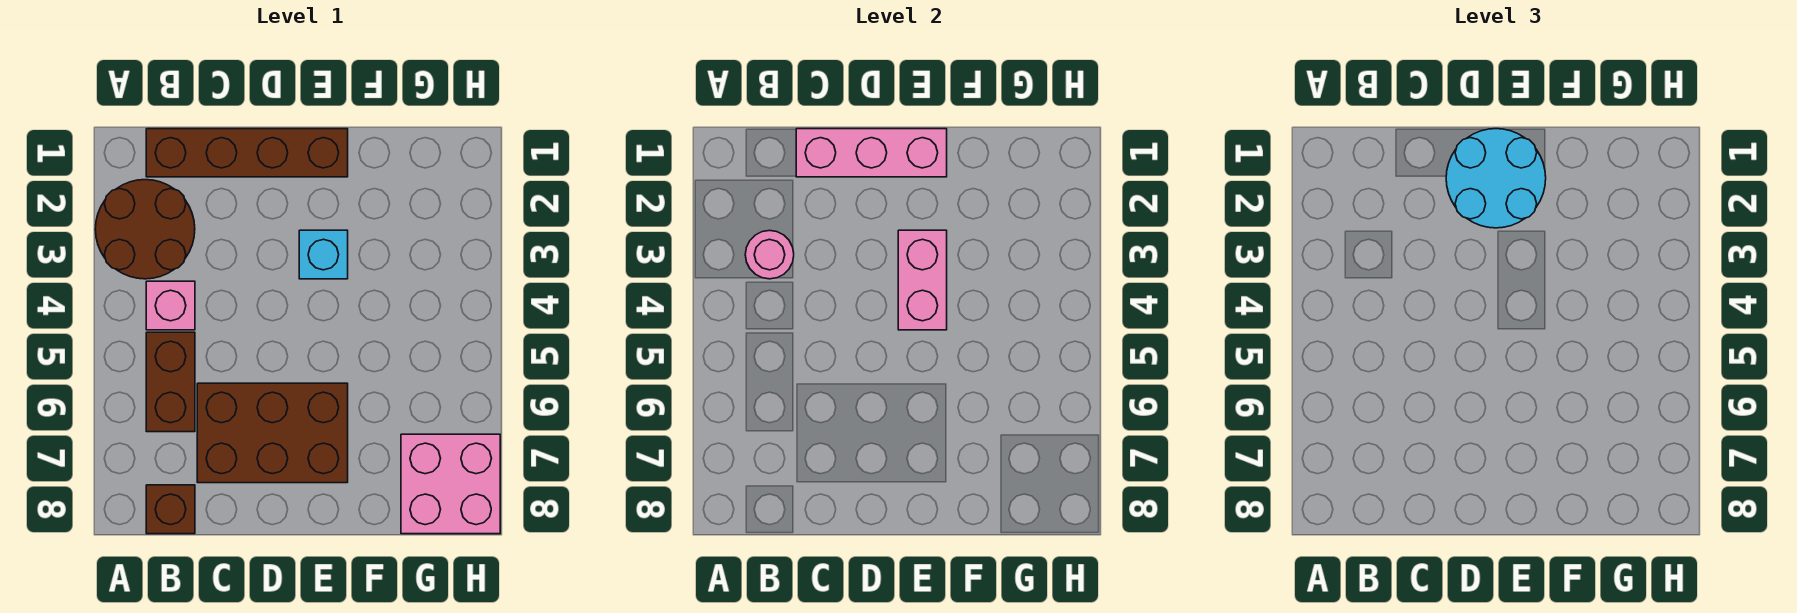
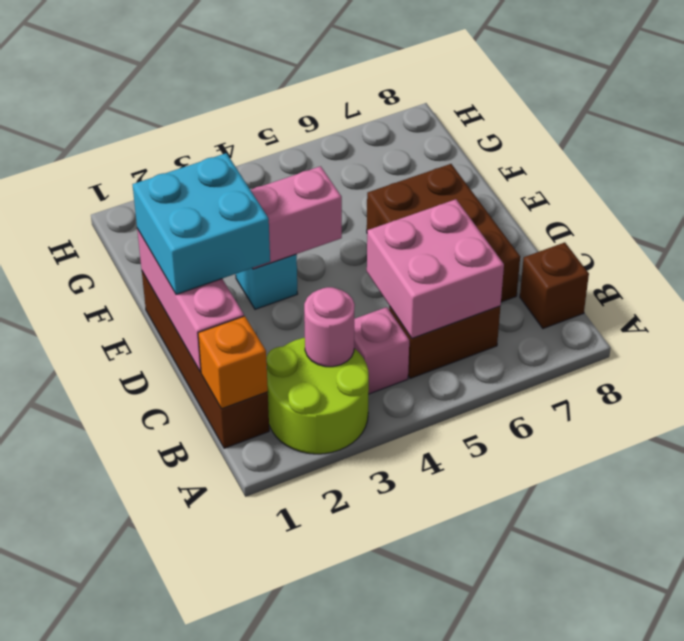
brown 2x2 round brick [95,180,195,279] -> lime 2x2 round brick [266,338,369,454]
none -> orange 1x1 brick [198,316,268,409]
cyan 2x2 round brick [1446,129,1546,228] -> cyan 2x2 brick [133,153,270,295]
pink 2x2 brick [401,434,500,534] -> pink 2x2 brick moved to [367,199,504,338]

